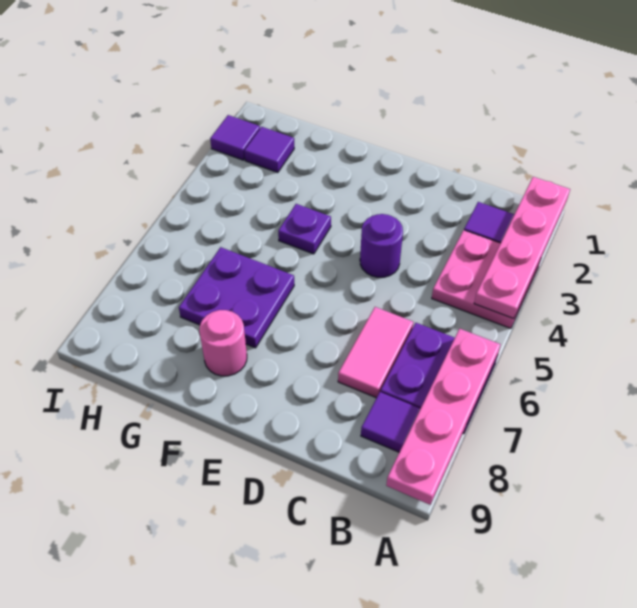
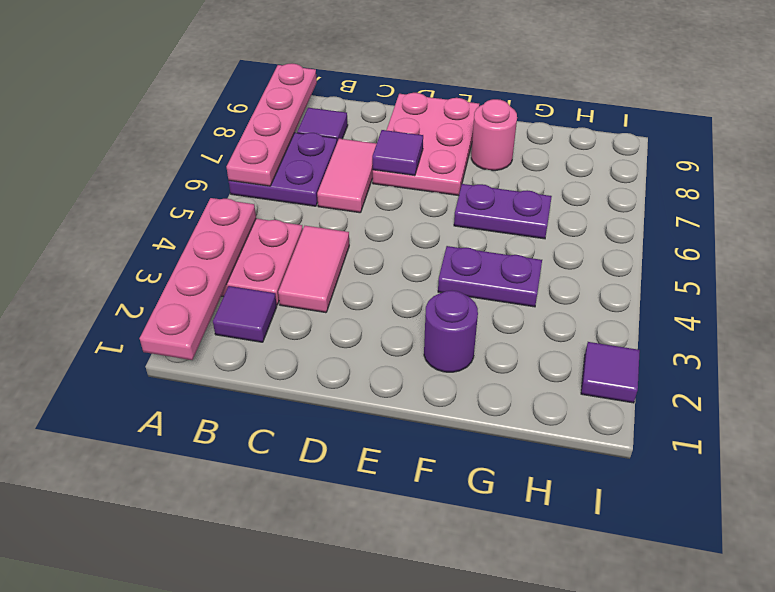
none -> pink 1x2 tile [278,226,349,313]
purple 1x1 round brick [360,214,403,277] -> purple 1x1 round brick moved to [424,291,478,372]
none -> pink 2x3 plate [373,93,479,196]
purple 1x1 plate [278,204,331,254] -> purple 1x2 plate [438,246,542,307]
purple 2x2 plate [179,247,294,348] -> purple 1x2 plate [454,184,552,239]
purple 1x1 tile [244,127,294,173] -> purple 1x1 tile moved to [372,130,423,176]

